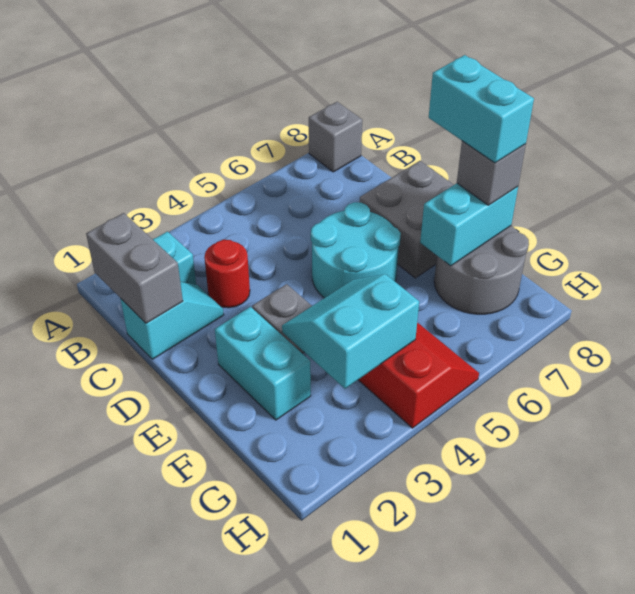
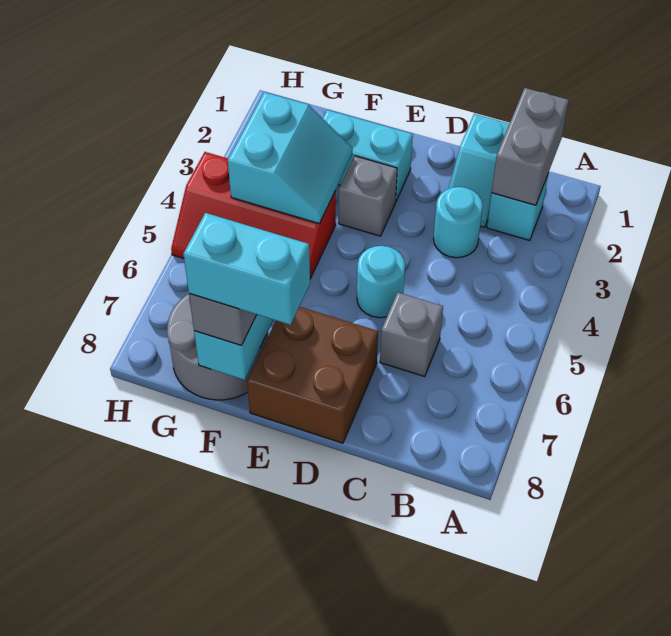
grey 1x1 brick [309,102,362,172] -> grey 1x1 brick moved to [380,293,443,377]
grey 1x2 brick [86,213,183,323] -> grey 1x2 brick turned to [492,88,569,205]
red 1x1 round brick [204,240,250,308] -> cyan 1x1 round brick [434,187,483,258]
cyan 2x2 round brick [311,202,401,298] -> cyan 1x1 round brick [357,246,405,318]
grey 2x2 brick [360,161,454,278] -> brown 2x2 brick [247,307,378,443]

